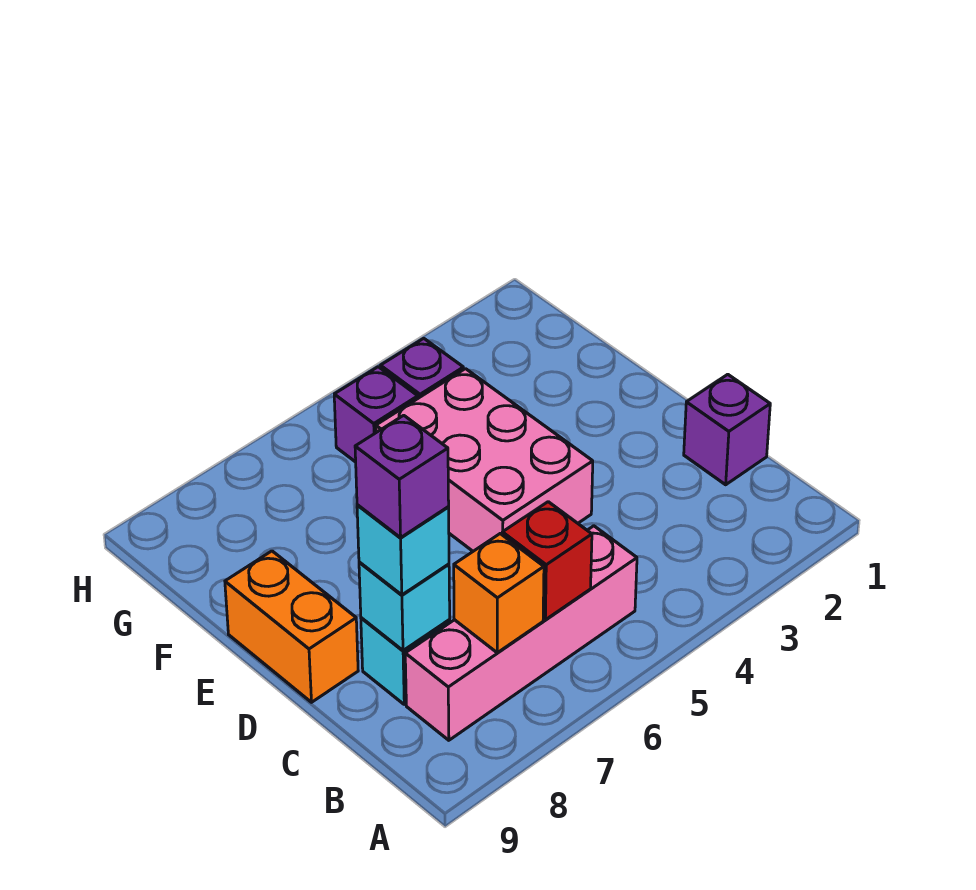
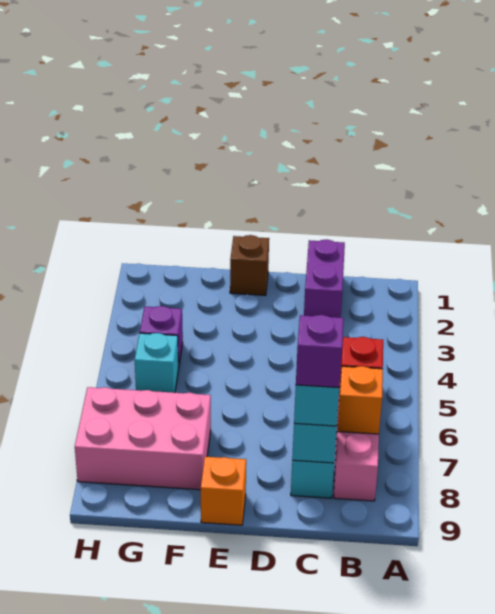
purple 1x1 brick [684,374,770,485] -> purple 1x2 brick [304,239,345,318]
pink 2x3 brick [376,369,593,551] -> pink 2x3 brick moved to [75,387,211,490]
orange 1x2 brick [225,551,358,702] -> orange 1x1 brick [201,457,246,525]
none -> brown 1x1 brick [230,235,269,295]
purple 1x1 brick [334,367,418,462] -> cyan 1x1 brick [135,333,179,393]

